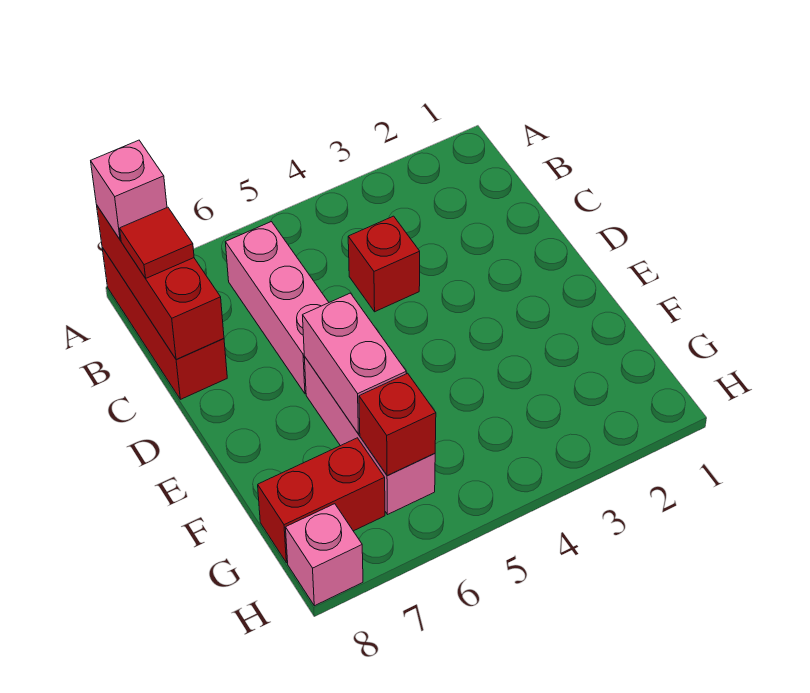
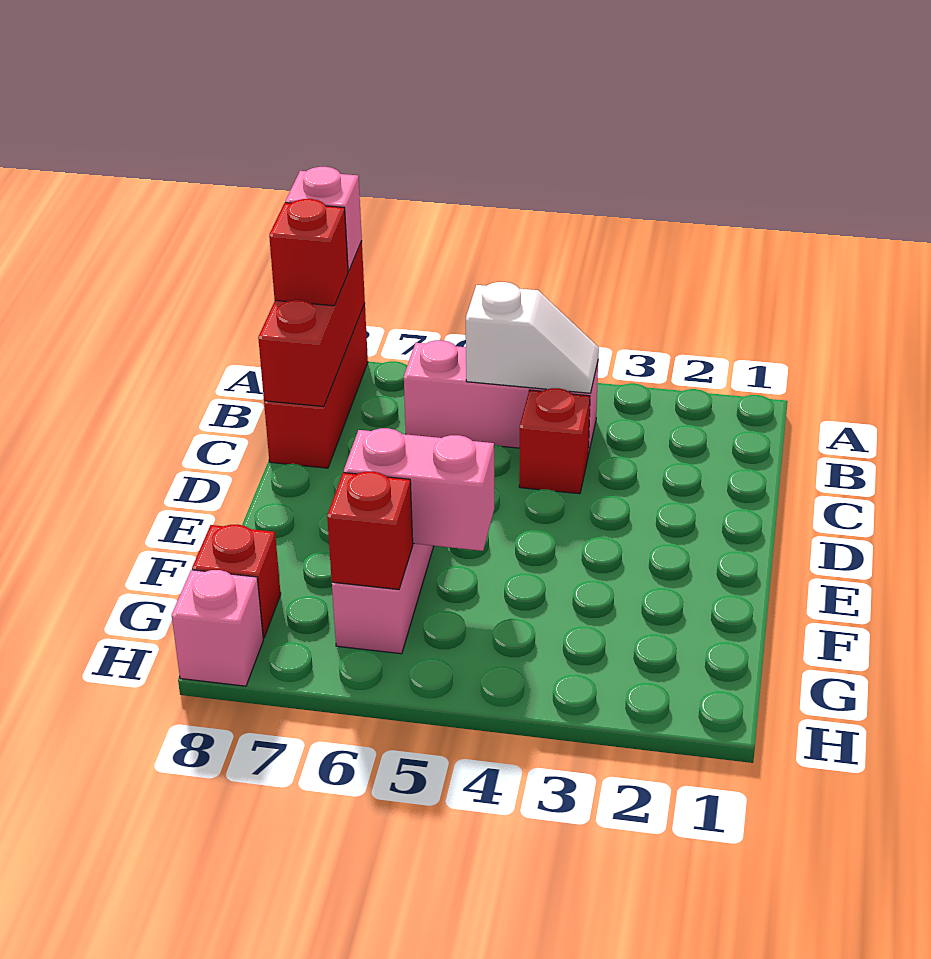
none -> white 1x2 slope [466,282,599,393]
pink 1x3 brick [225,222,329,394] -> pink 1x3 brick turned to [404,340,598,455]
red 1x1 tile [120,207,194,278] -> red 1x1 brick [269,199,348,306]
pink 1x2 brick [303,293,406,434] -> pink 1x2 brick turned to [344,428,494,551]
red 1x2 brick [258,438,385,563] -> red 1x1 brick [192,525,281,638]

